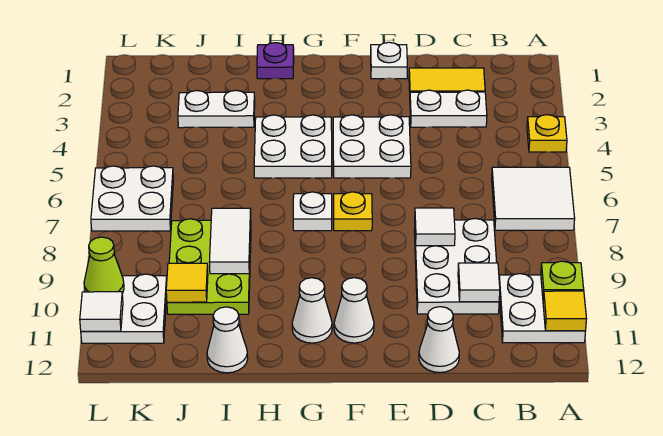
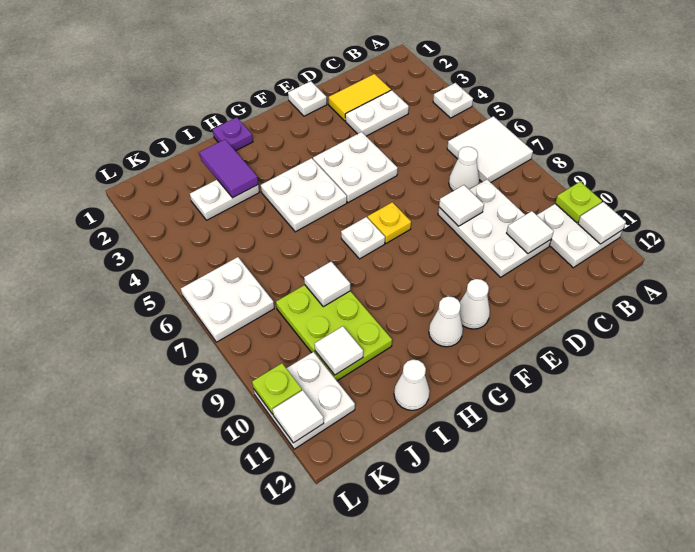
yellow 1x1 plate [527,115,567,152] -> white 1x1 plate [433,83,473,118]
yellow 1x1 tile [543,291,586,331] -> white 1x1 tile [578,202,626,244]
white 1x1 cone [419,307,459,373] -> white 1x1 cone moved to [449,147,479,191]
none -> purple 1x2 tile [200,140,258,198]
white 1x2 tile [209,208,251,274] -> white 1x1 tile [304,262,350,307]
yellow 1x1 tile [166,263,208,302] -> white 1x1 tile [315,326,363,375]
lime 1x1 cone [84,237,124,293] -> lime 1x1 plate [252,363,302,414]

